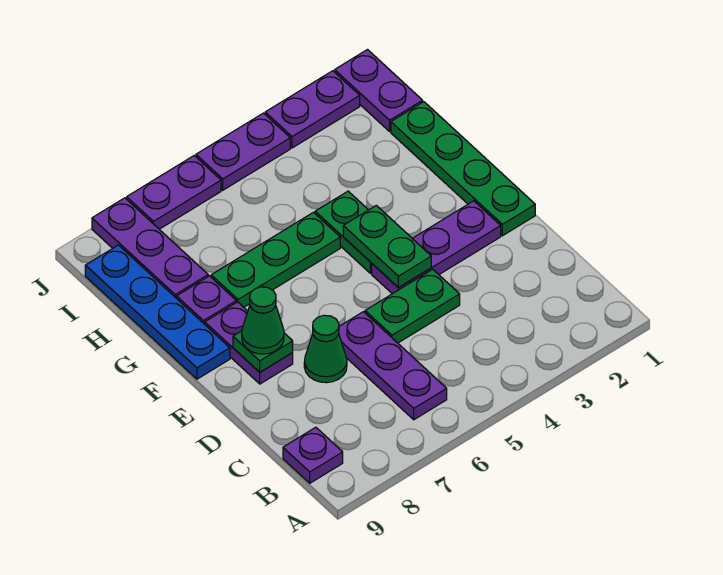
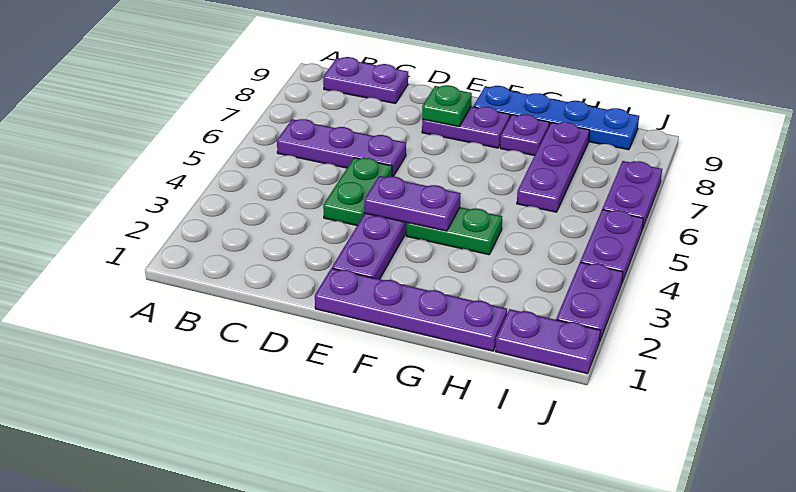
purple 1x1 plate [283,427,343,483] -> purple 1x2 plate [323,57,408,104]
green 1x1 cone [304,315,347,383] -> none
green 1x4 plate [391,102,535,236] -> purple 1x4 plate [315,268,507,351]
green 1x2 plate [343,205,431,287] -> purple 1x2 plate [364,176,461,231]
green 1x1 cone [242,287,284,354] -> none
green 1x3 plate [211,212,340,307] -> none
purple 1x3 plate [92,198,208,298] -> purple 1x3 plate turned to [517,122,589,212]

